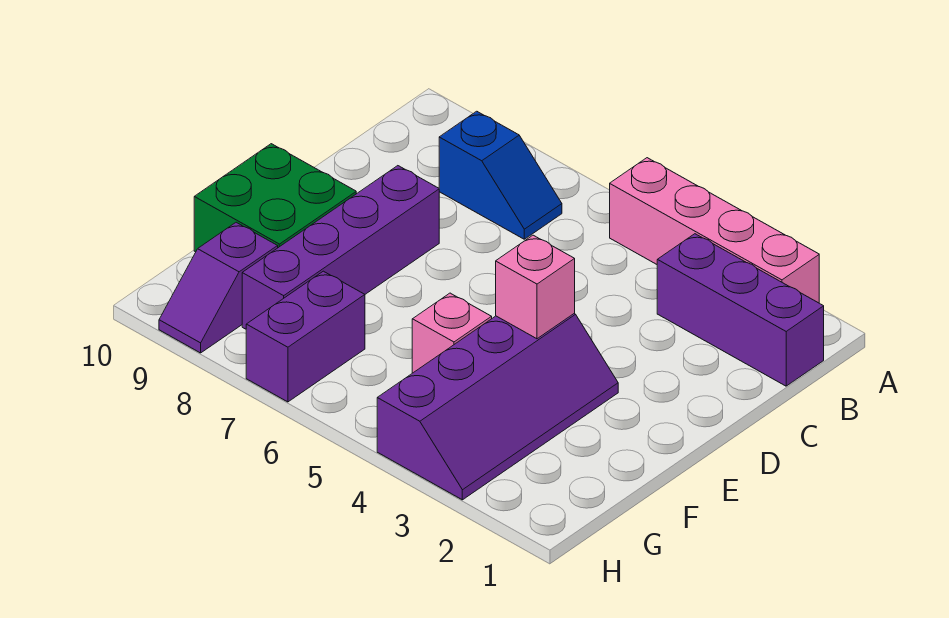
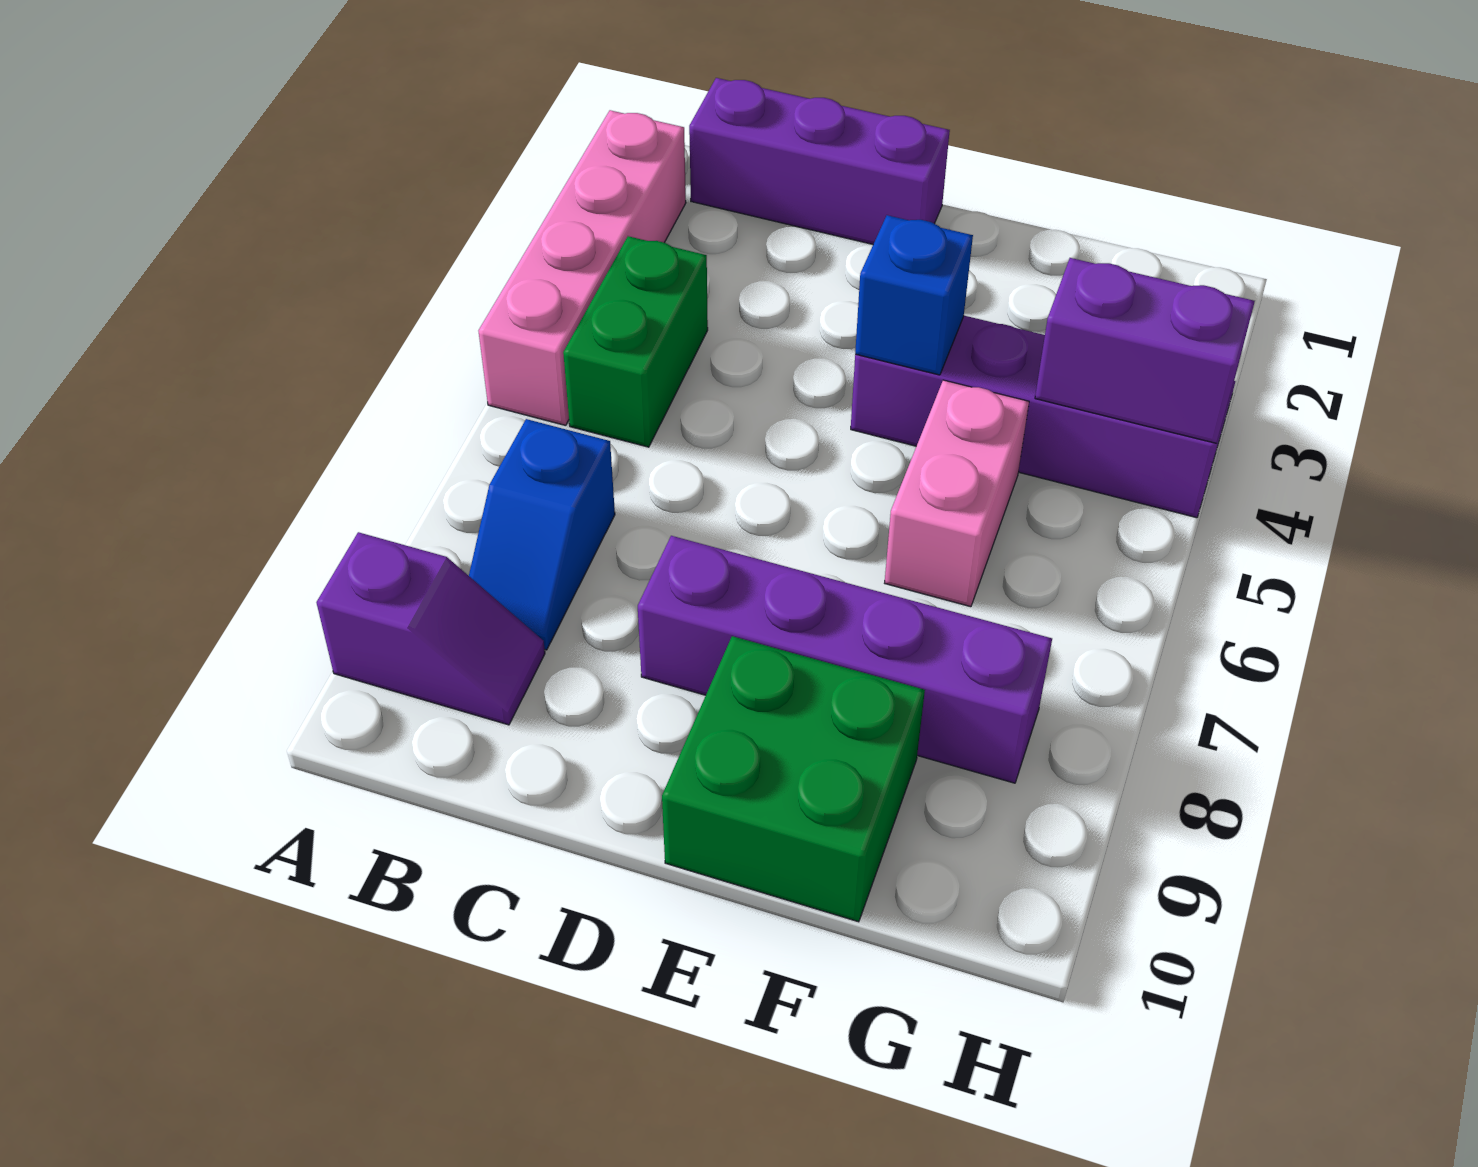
purple 1x3 brick [657,234,824,386] -> purple 1x3 brick turned to [689,78,950,244]
none -> green 1x2 brick [563,236,708,447]
blue 1x2 slope [439,111,562,239] -> blue 1x2 slope turned to [469,419,615,650]
pink 1x1 brick [496,235,575,339] -> blue 1x1 brick [855,215,973,375]
pink 1x1 brick [412,293,492,373] -> pink 1x2 brick [885,380,1029,607]
purple 1x2 brick [246,271,365,402] -> purple 1x2 brick moved to [1035,258,1255,443]
purple 1x2 slope [159,222,278,353] -> purple 1x2 slope moved to [317,532,545,725]

